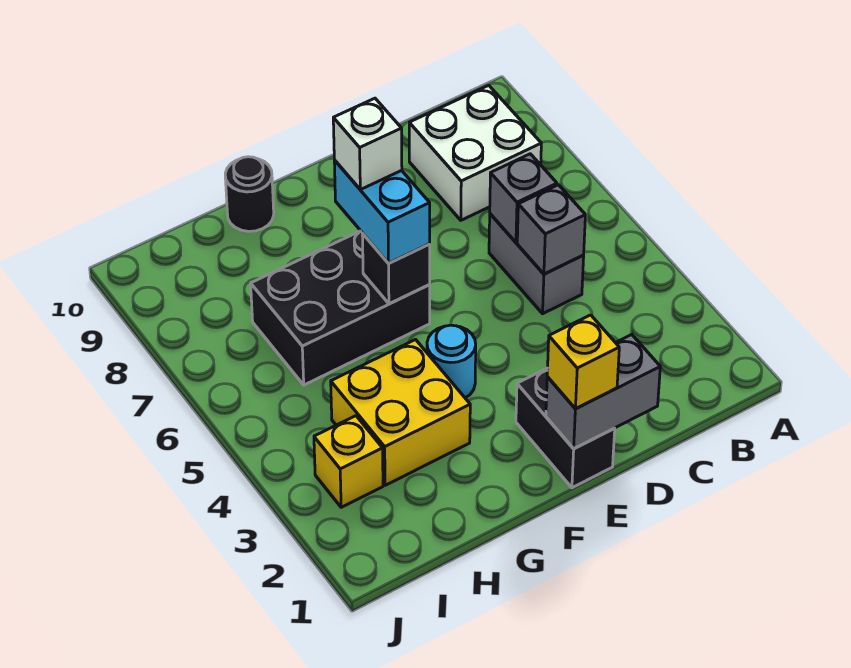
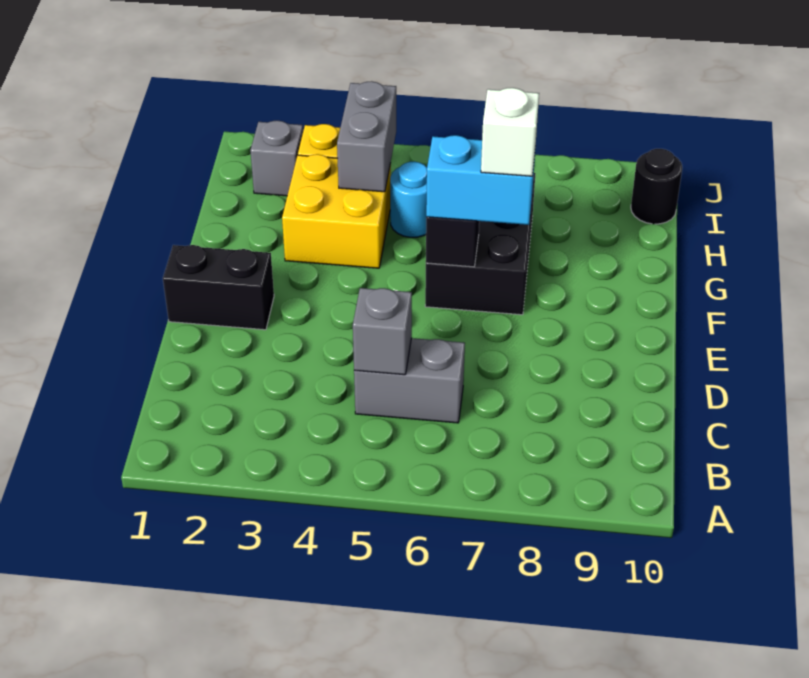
white 2x2 brick [409,85,541,220] -> none
grey 1x1 brick [490,154,557,242] -> grey 1x1 brick moved to [250,121,303,196]
grey 1x2 brick [546,335,660,449] -> grey 1x2 brick moved to [337,81,396,192]
yellow 1x1 brick [547,315,619,409] -> none
cyan 1x1 round brick [427,325,476,398] -> cyan 1x1 round brick moved to [390,162,427,237]
black 1x1 round brick [225,157,274,231] -> black 1x1 round brick moved to [631,149,682,224]

